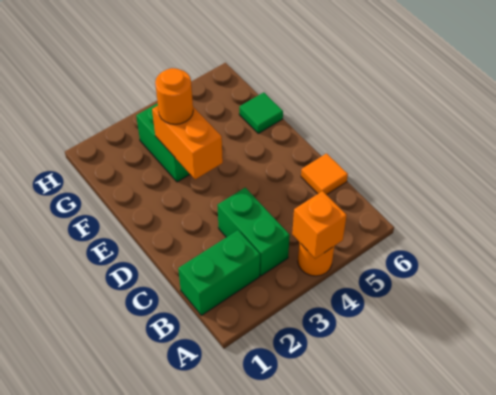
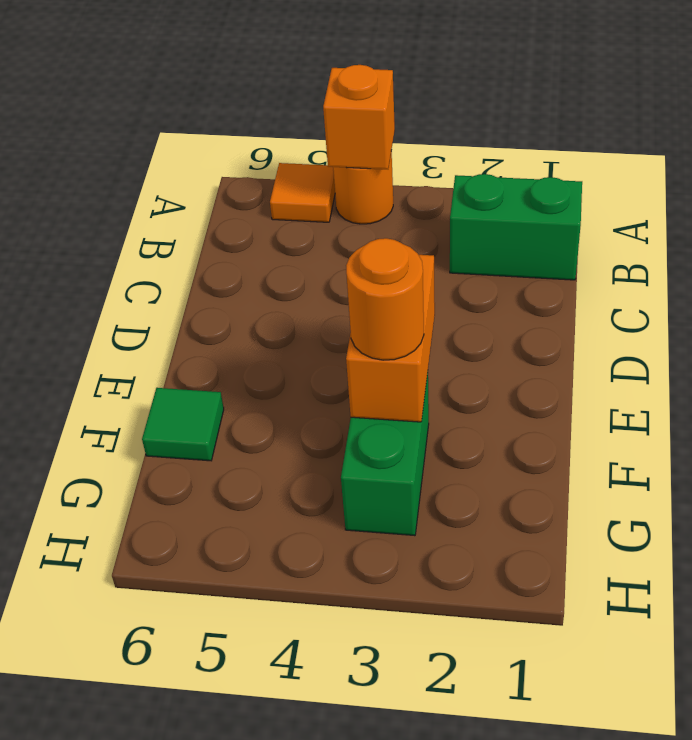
green 1x2 brick [217,188,290,276] -> none
orange 1x1 tile [301,153,348,195] -> orange 1x1 tile moved to [270,163,335,222]

